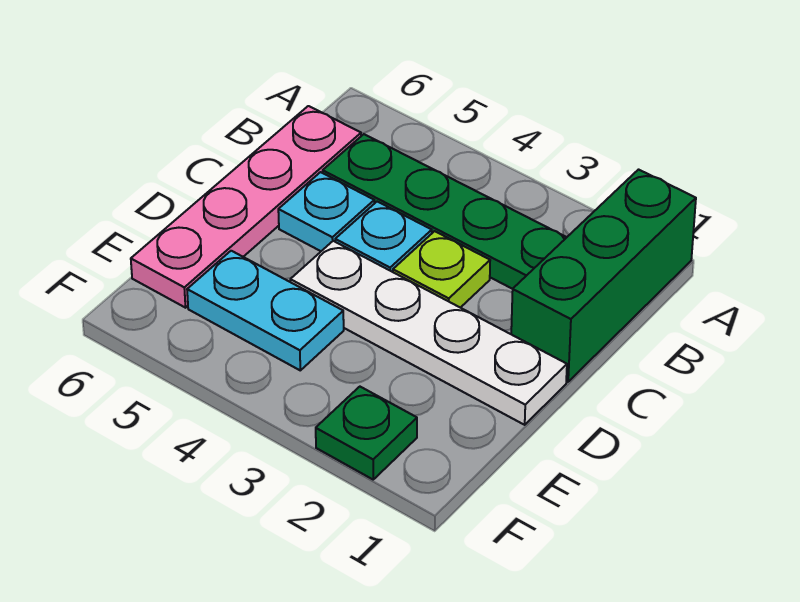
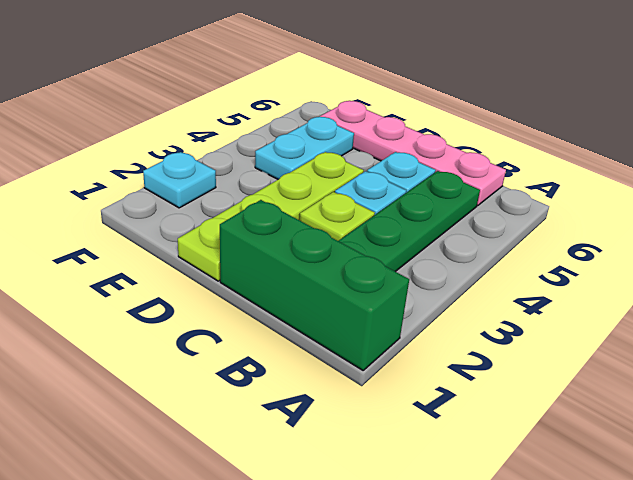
white 1x4 plate [290,241,567,425] -> lime 1x4 plate [178,152,364,281]
green 1x1 plate [316,387,417,479] -> cyan 1x1 plate [143,152,216,208]

